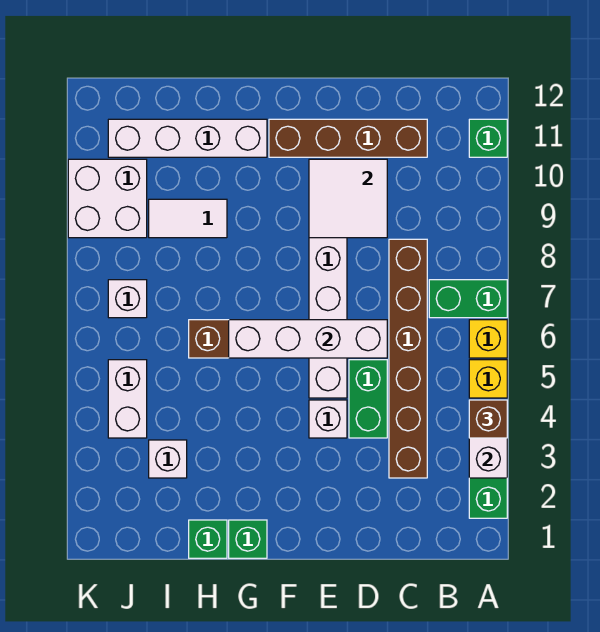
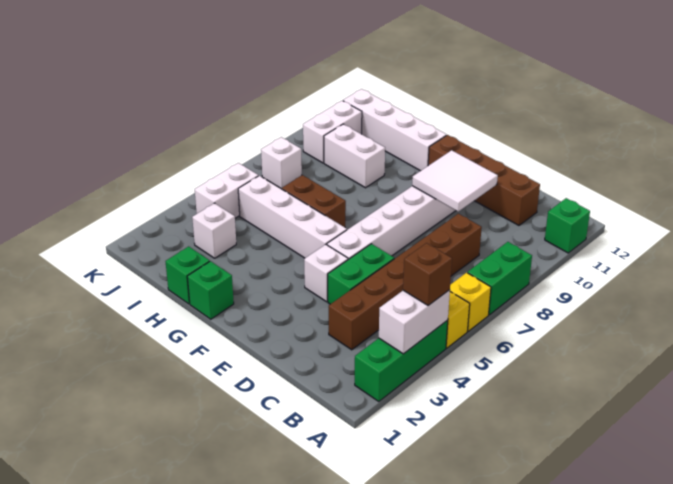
green 1x2 brick [429,280,507,318] -> green 1x2 brick turned to [468,242,532,315]
white 1x4 brick [229,320,387,358] -> white 1x4 brick moved to [238,176,347,258]
white 1x2 tile [149,199,227,238] -> white 1x2 brick [324,124,385,188]
white 2x2 brick [68,159,147,238] -> white 1x2 brick [303,101,362,163]

